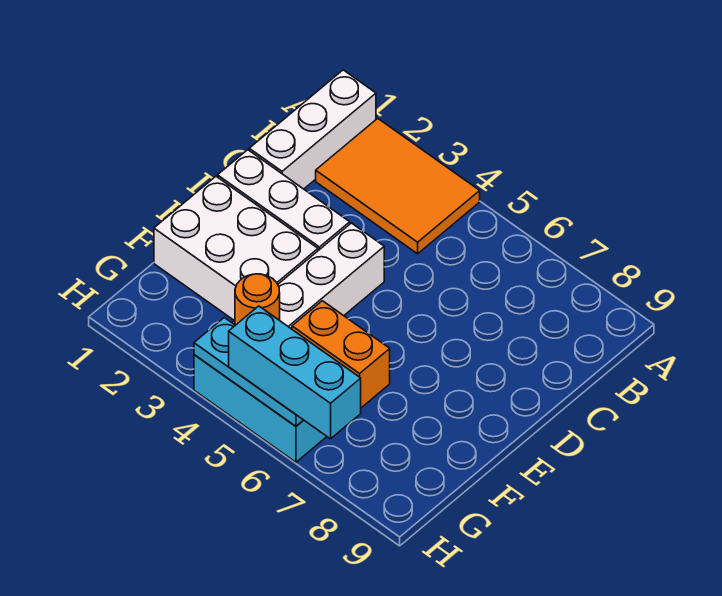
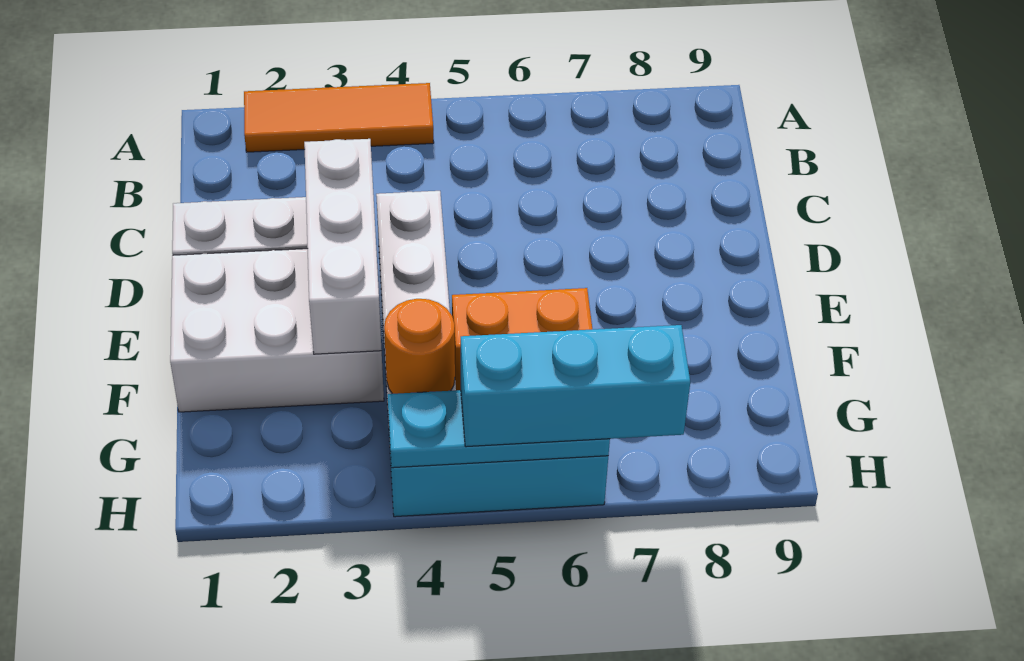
white 1x3 brick [249,70,376,189] -> white 1x3 brick moved to [304,139,382,354]
orange 2x3 tile [316,118,480,254] -> orange 1x3 tile [244,83,434,152]

